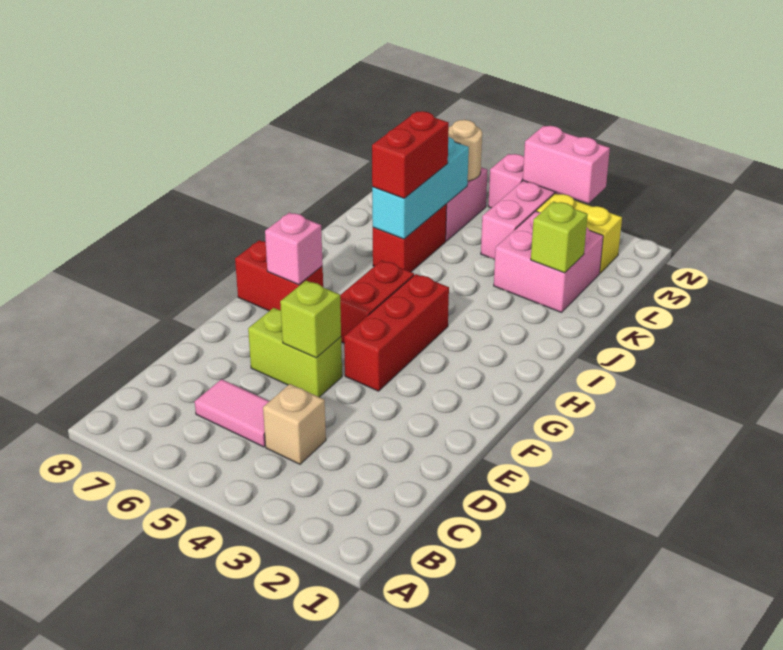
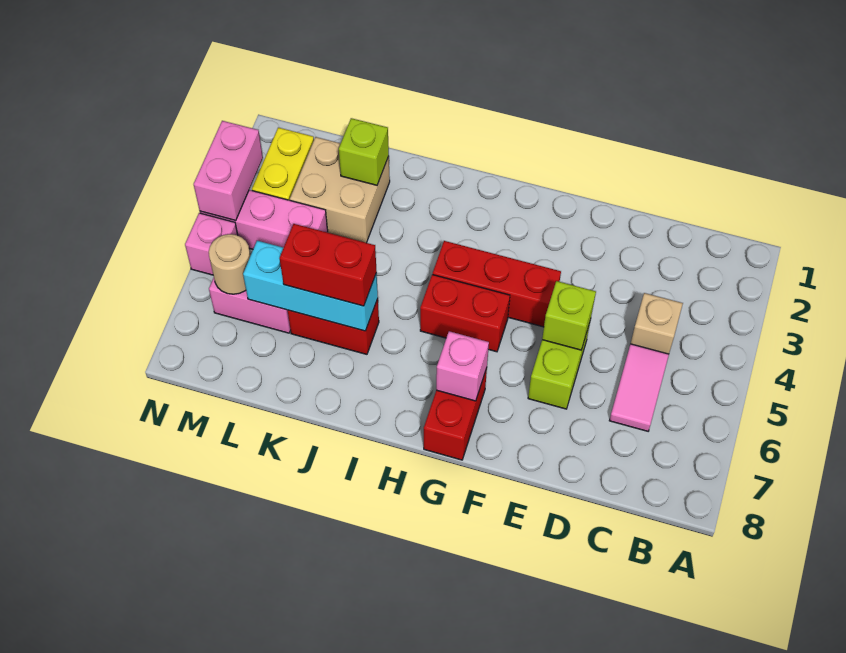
pink 2x2 brick [494,211,603,312] -> tan 2x2 brick [290,137,390,243]

